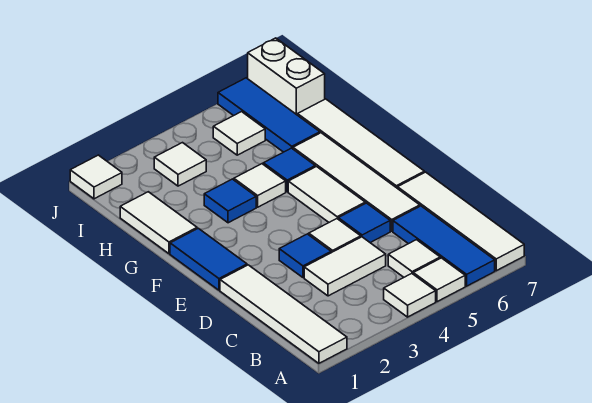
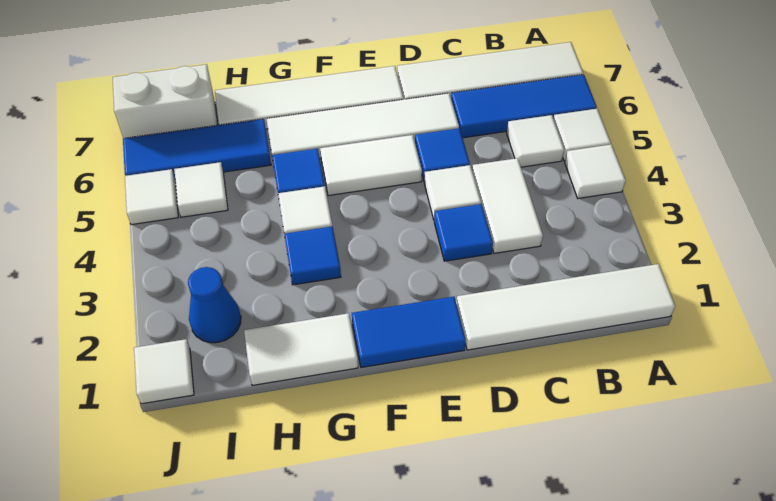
none -> blue 1x1 cone [188,267,241,343]
white 1x1 tile [154,143,206,186] -> white 1x1 tile moved to [125,169,178,225]

